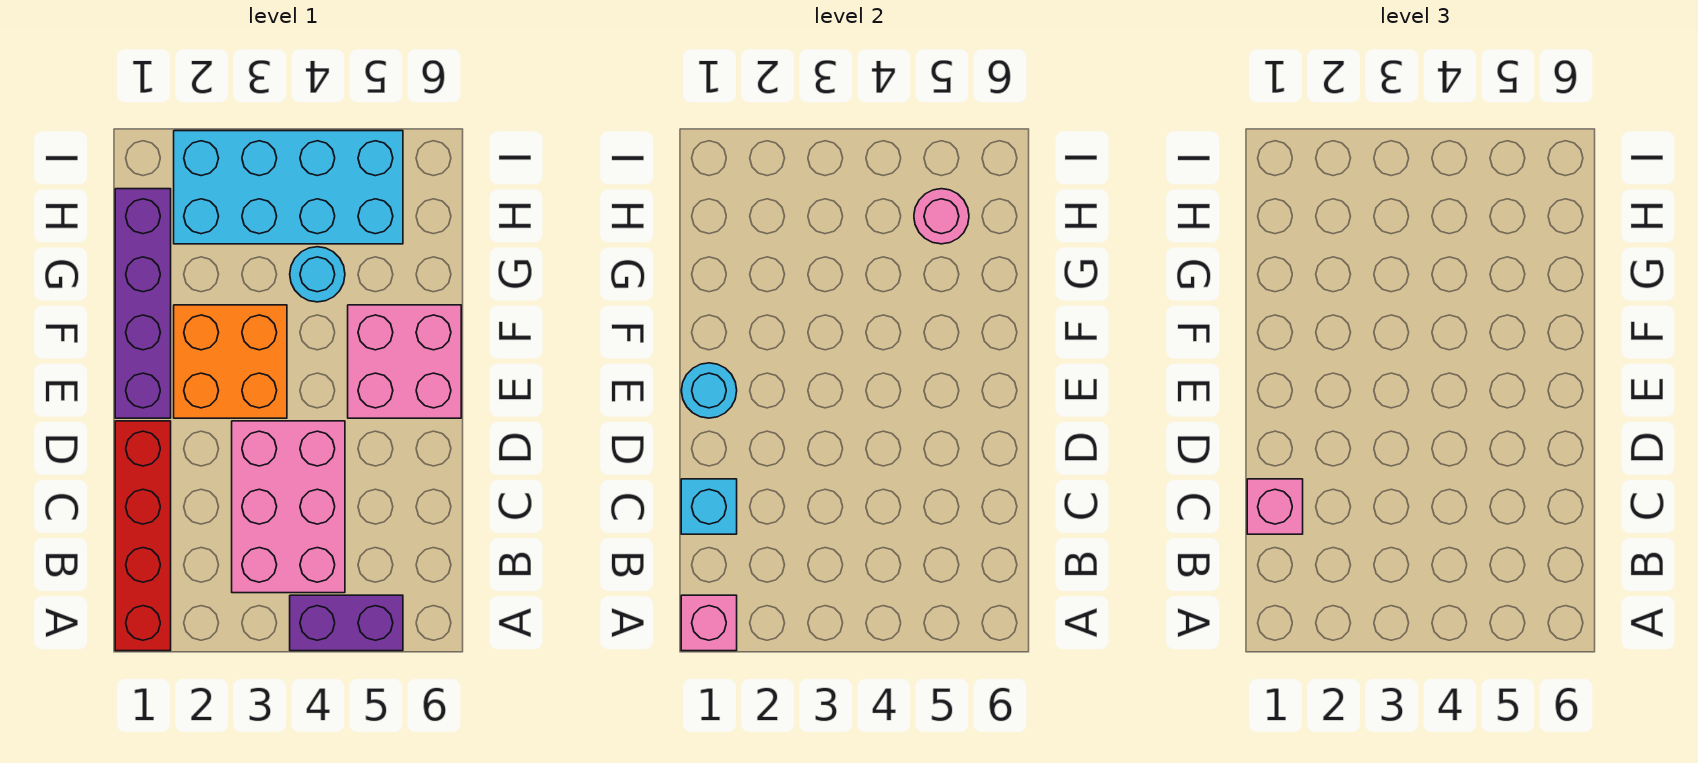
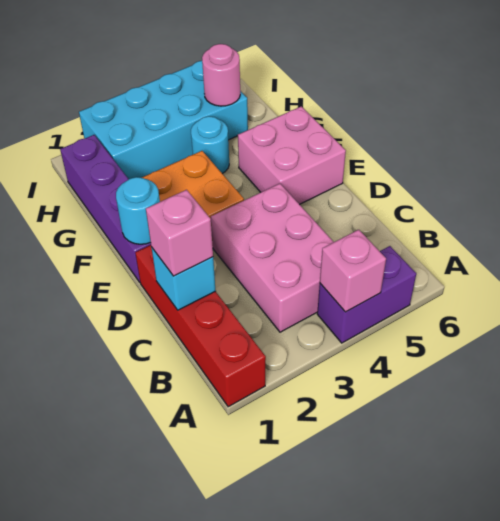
pink 1x1 brick [681,595,737,651] -> pink 1x1 brick moved to [320,230,386,312]

